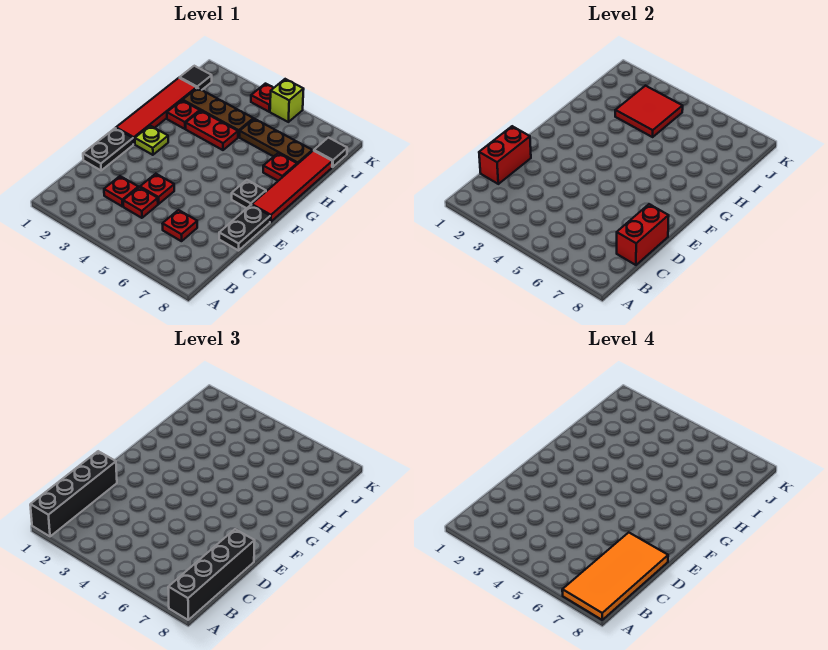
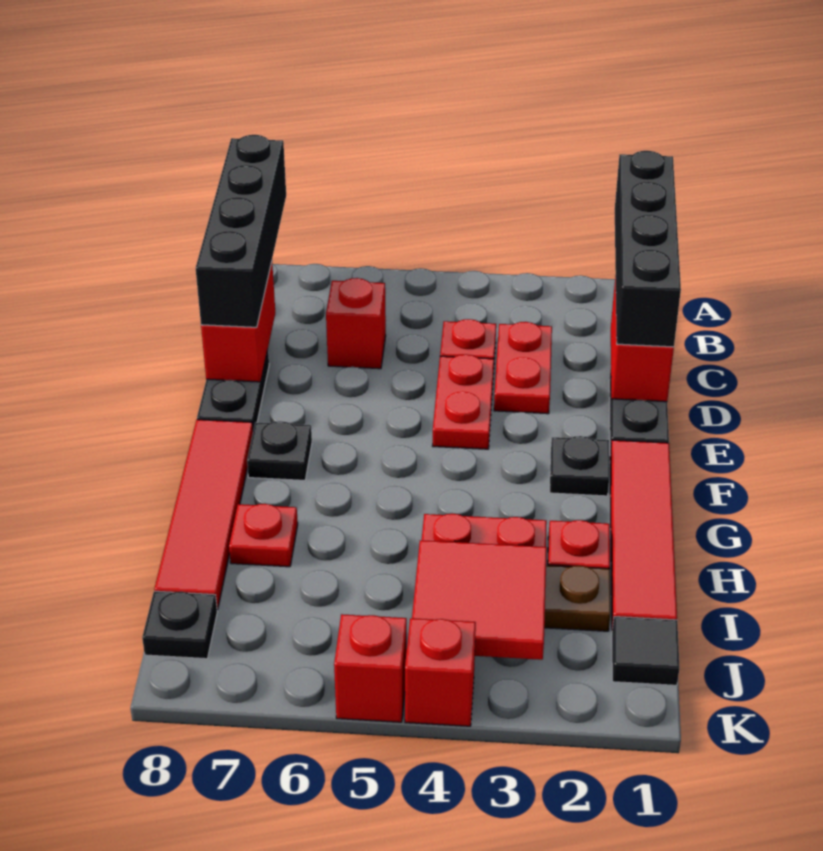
orange 2x4 tile [562,532,668,620] -> none
red 1x1 plate [104,176,138,207] -> red 1x2 plate [494,322,552,414]
red 1x1 plate [162,210,197,241] -> red 1x1 brick [326,278,386,369]
red 1x1 plate [140,174,174,204] -> red 1x2 plate [433,354,494,449]
lime 1x1 plate [135,126,168,155] -> black 1x1 plate [550,436,609,496]
brown 1x3 plate [240,119,312,164] -> none
black 1x1 tile [314,138,347,167] -> black 1x1 plate [142,591,217,659]
red 1x1 plate [251,84,273,112] -> red 1x1 brick [405,618,476,726]
lime 1x1 brick [270,79,304,122] -> red 1x1 brick [334,614,407,722]

